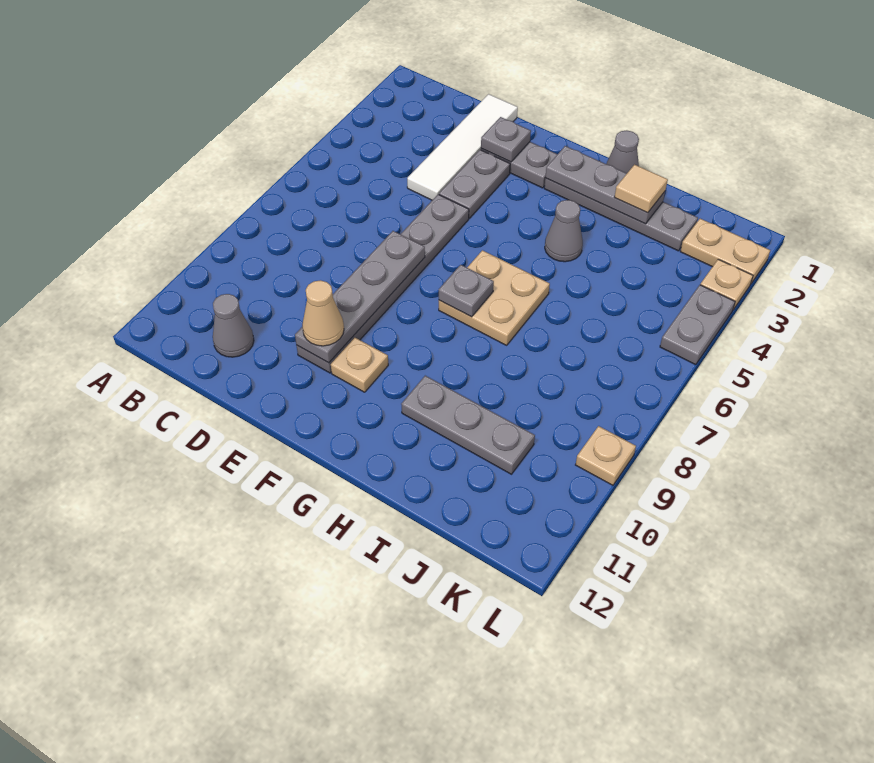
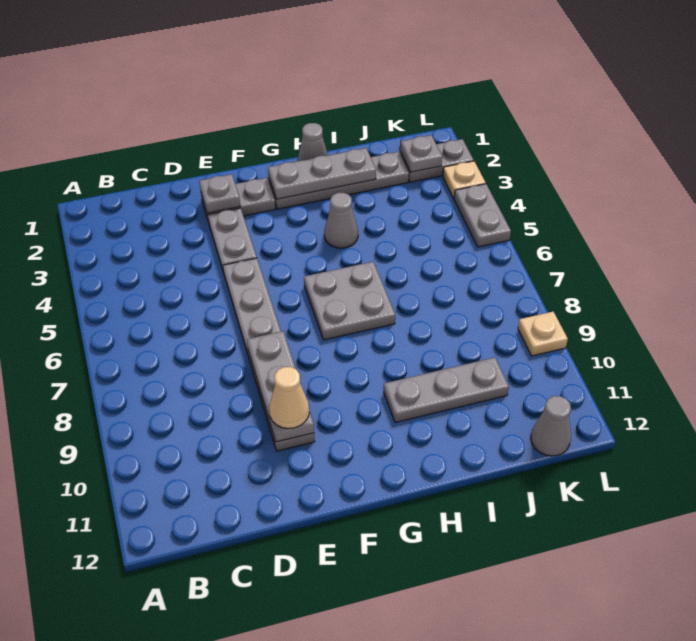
grey 1x1 cone [213,294,254,357] -> grey 1x1 cone moved to [531,396,571,456]
white 1x4 tile [407,94,518,200] -> none
grey 1x4 plate [295,231,425,363] -> grey 1x3 plate [247,331,314,442]
tan 1x1 plate [331,338,388,392] -> none
tan 2x2 plate [439,250,550,345] -> grey 2x2 plate [304,262,395,340]
grey 1x1 plate [439,265,494,317] -> grey 1x1 plate moved to [400,135,442,172]
tan 1x1 tile [615,165,668,213] -> none
tan 1x2 plate [680,219,770,284] -> grey 1x2 plate [400,139,474,182]

